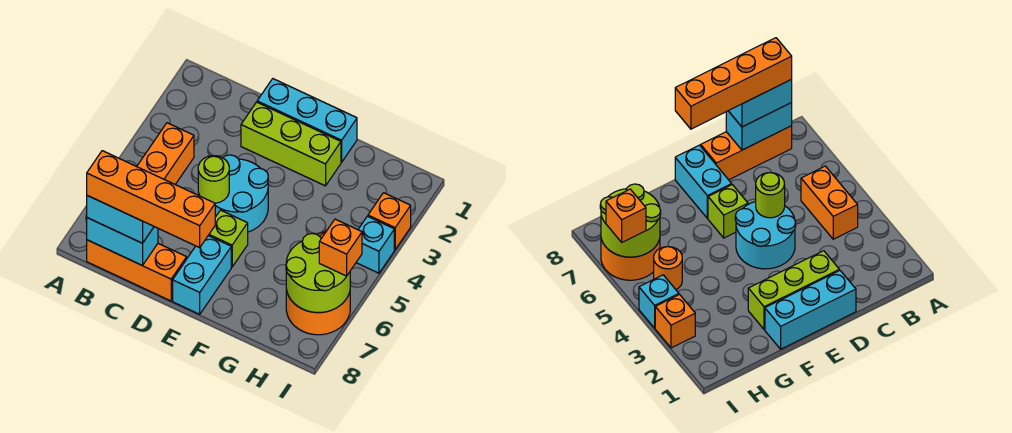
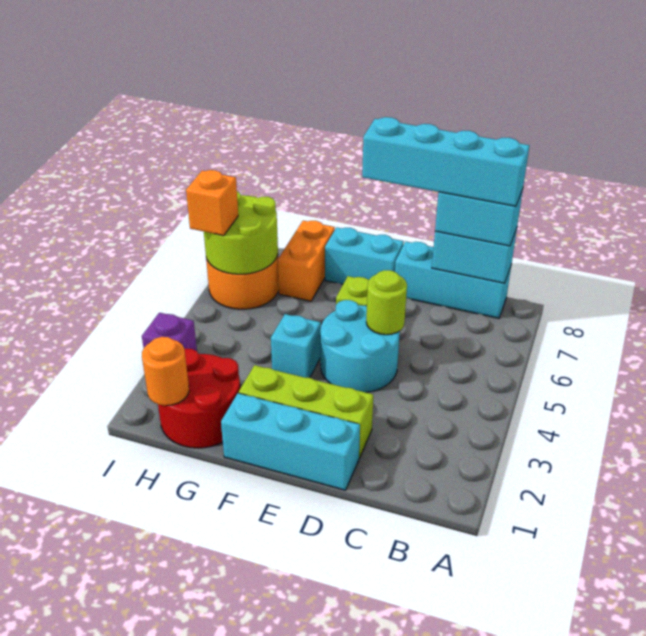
orange 1x2 brick [137,123,194,184] -> orange 1x2 brick moved to [278,221,335,301]
orange 1x3 brick [87,240,187,301] -> cyan 1x3 brick [395,241,511,318]
orange 1x4 brick [87,151,215,248] -> cyan 1x4 brick [362,117,529,206]
cyan 1x2 brick [173,236,231,314] -> cyan 1x2 brick turned to [325,227,404,284]
none -> red 2x2 round brick [158,348,240,448]
orange 1x1 round brick [654,247,682,290] -> orange 1x1 round brick moved to [142,337,189,406]
orange 1x1 brick [368,193,411,249] -> purple 1x1 brick [142,313,197,351]
cyan 1x1 brick [356,216,394,273] -> cyan 1x1 brick moved to [271,314,321,378]

